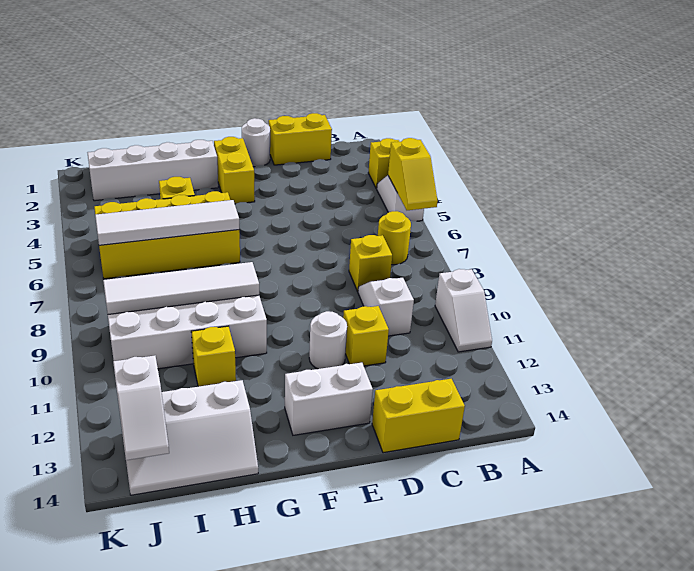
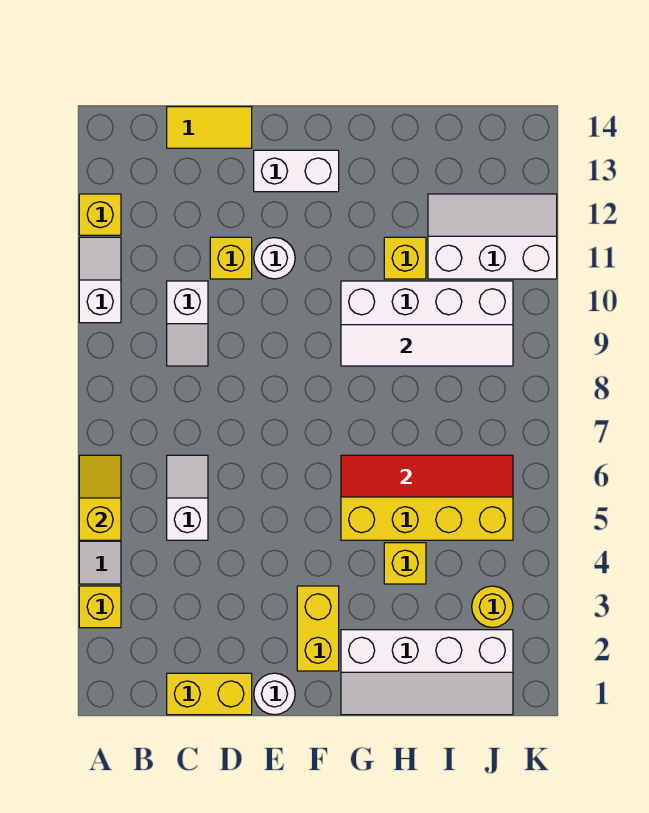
yellow 1x1 round brick [378,211,411,265] -> yellow 1x1 round brick moved to [472,586,513,628]
yellow 1x1 brick [349,235,392,291] -> yellow 1x1 brick moved to [79,194,121,235]
yellow 1x2 brick [372,379,465,453] -> yellow 1x2 tile [167,107,252,148]
white 1x4 tile [95,200,239,245] -> red 1x4 tile [341,455,513,497]
white 2x3 slope [126,380,258,495] -> white 2x3 slope moved to [428,194,557,279]
white 1x2 slope [113,356,169,460] -> white 1x2 slope moved to [167,455,208,540]

